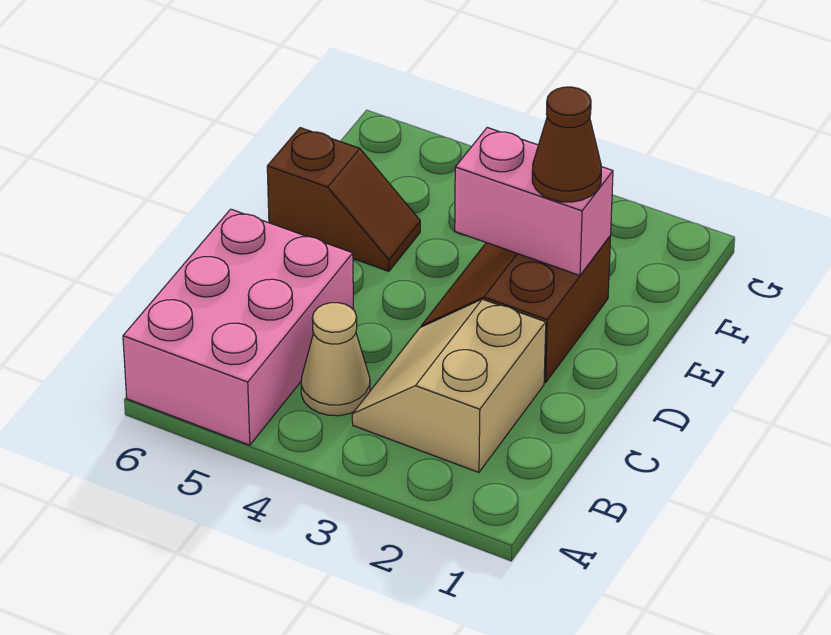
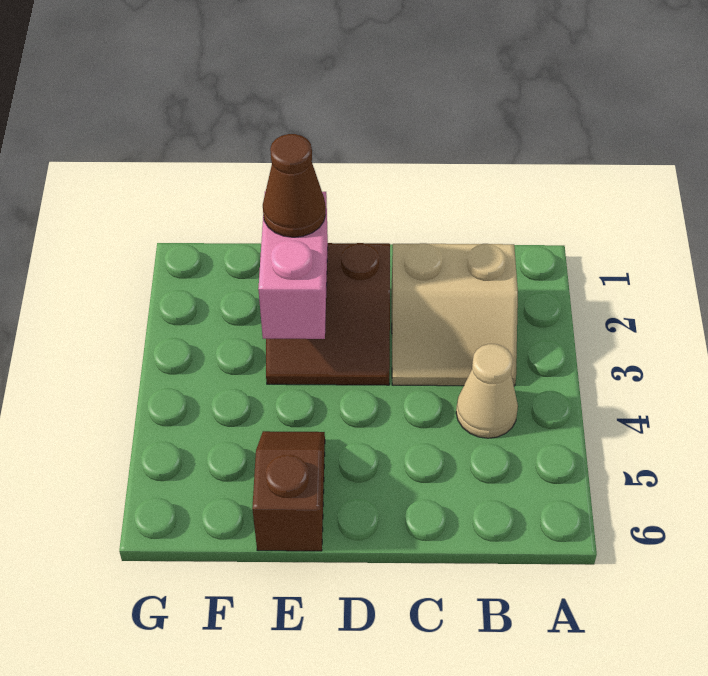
pink 2x3 brick [123,209,354,445] -> none

